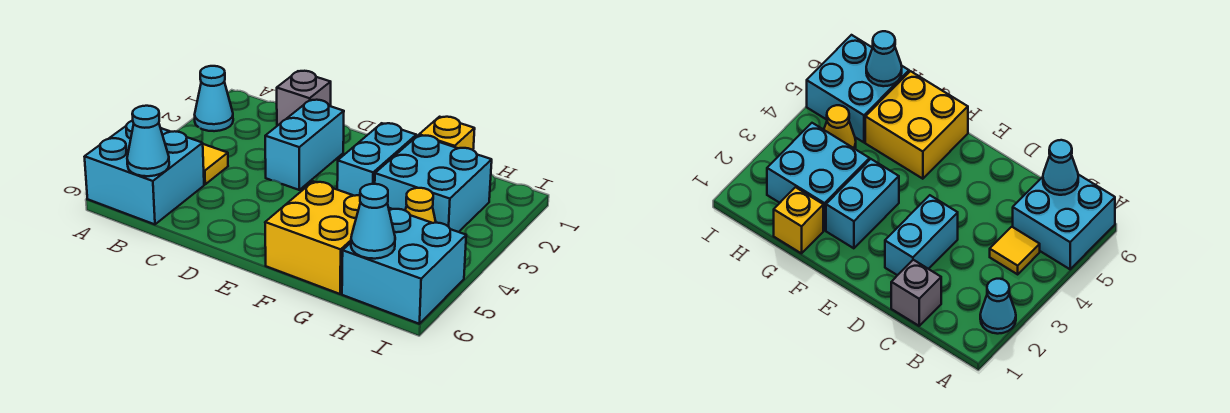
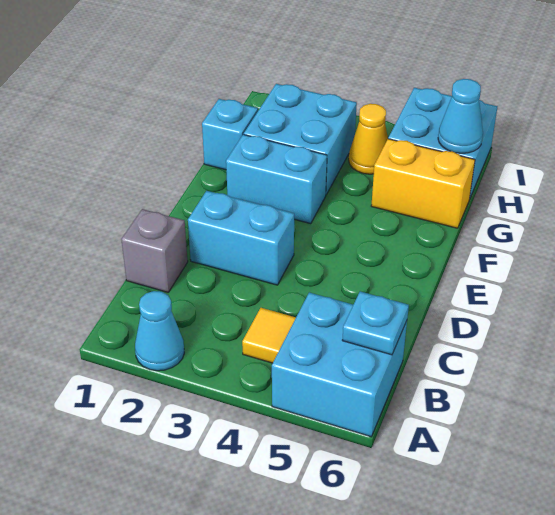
cyan 1x1 cone [127,106,169,176] -> cyan 1x1 plate [342,291,409,355]
yellow 2x2 brick [265,181,361,294] -> yellow 1x2 brick [371,139,475,228]
yellow 1x1 brick [419,117,475,150] -> cyan 1x1 brick [202,99,258,170]

